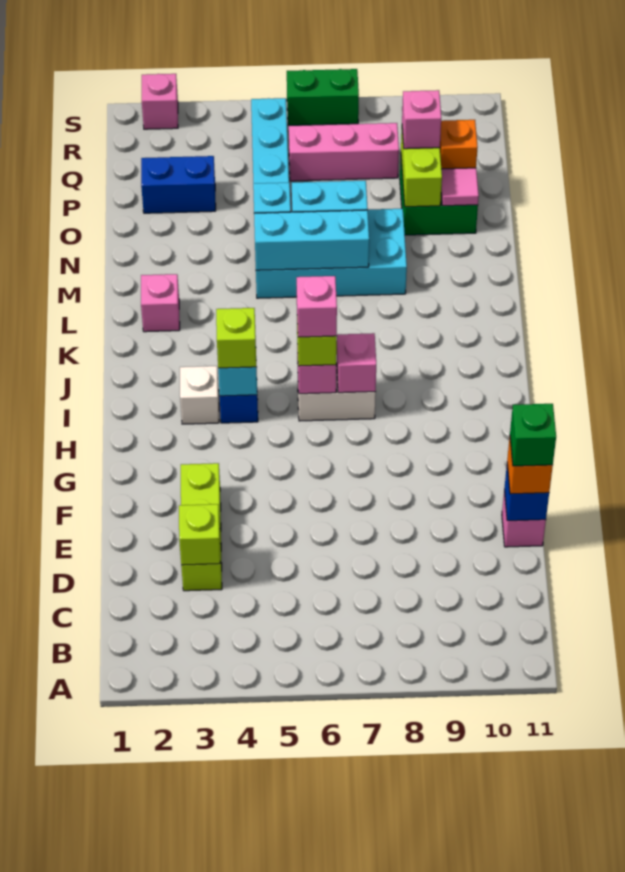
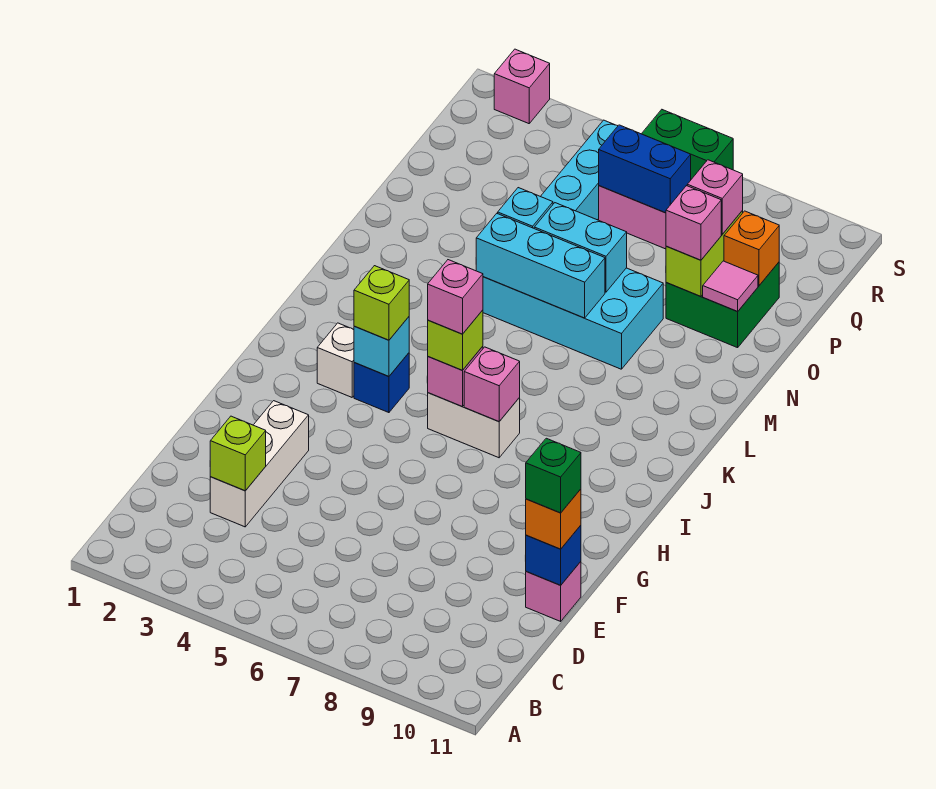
lime 1x3 brick [181,463,222,591] -> white 1x3 brick [210,401,309,527]
pink 1x1 brick [141,274,180,332] -> pink 1x1 brick moved to [666,186,721,260]
blue 1x2 brick [141,156,216,213] -> blue 1x2 brick moved to [599,125,691,213]

